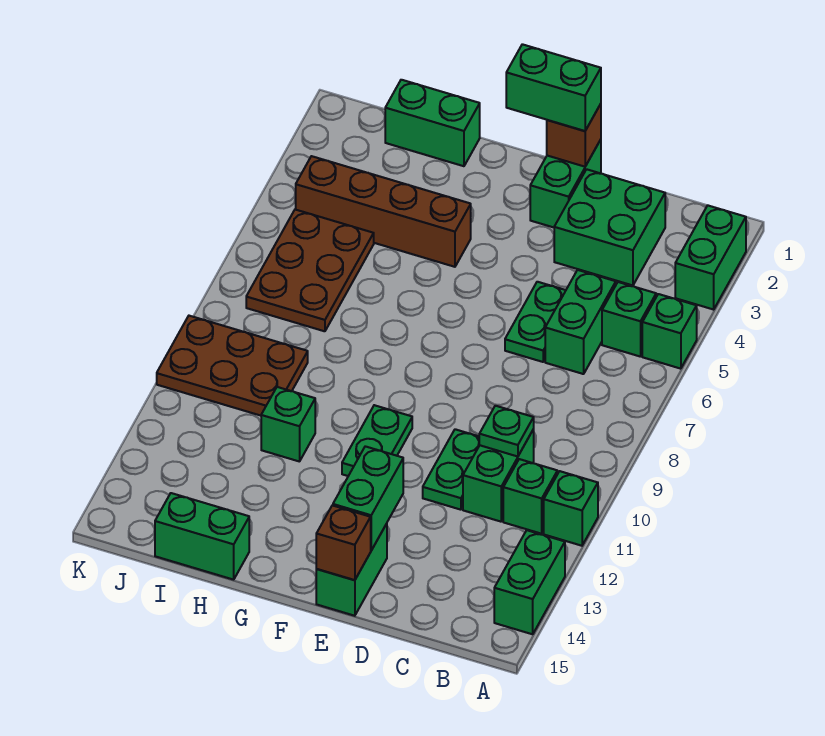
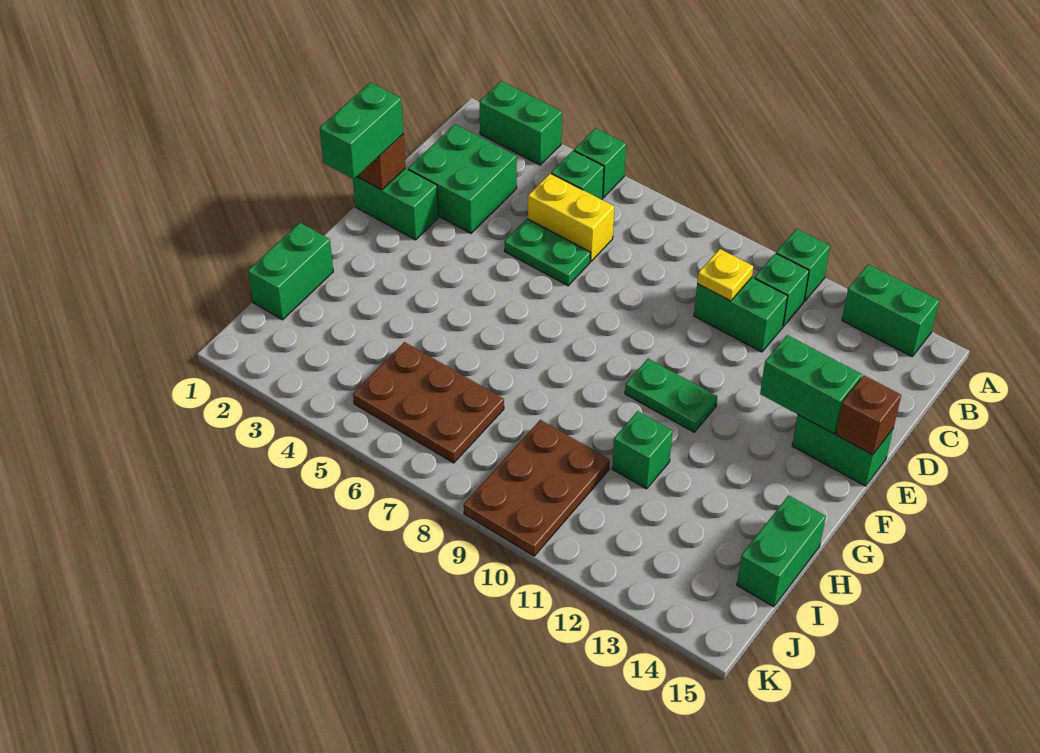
green 1x2 brick [545,270,616,374] -> yellow 1x2 brick [528,173,614,261]
green 1x1 plate [479,406,534,457] -> yellow 1x1 plate [697,249,753,301]
green 1x2 plate [423,429,479,510] -> none
brown 1x4 brick [296,156,471,267] -> none

